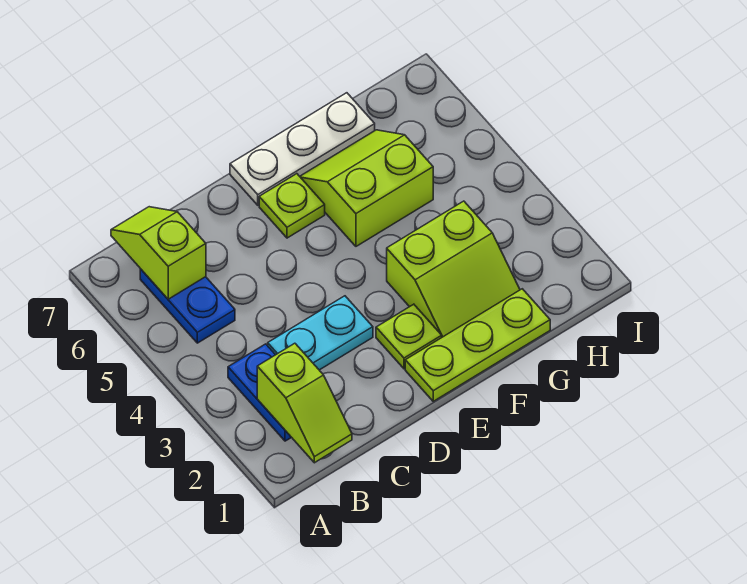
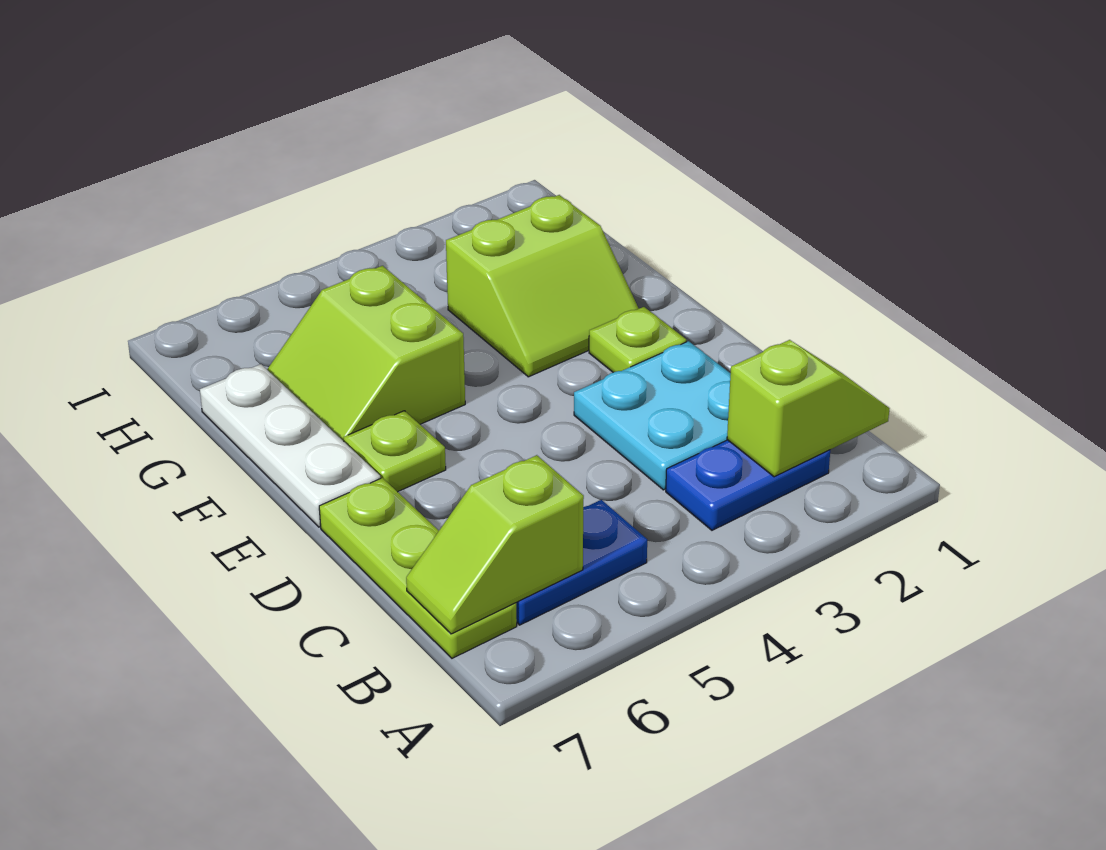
cyan 1x2 plate [268,296,373,370] -> cyan 2x2 plate [574,341,731,490]
lime 1x3 plate [405,289,550,401] -> lime 1x3 plate moved to [319,478,517,658]
lime 2x2 slope [387,201,520,337] -> lime 2x2 slope turned to [446,195,639,377]

